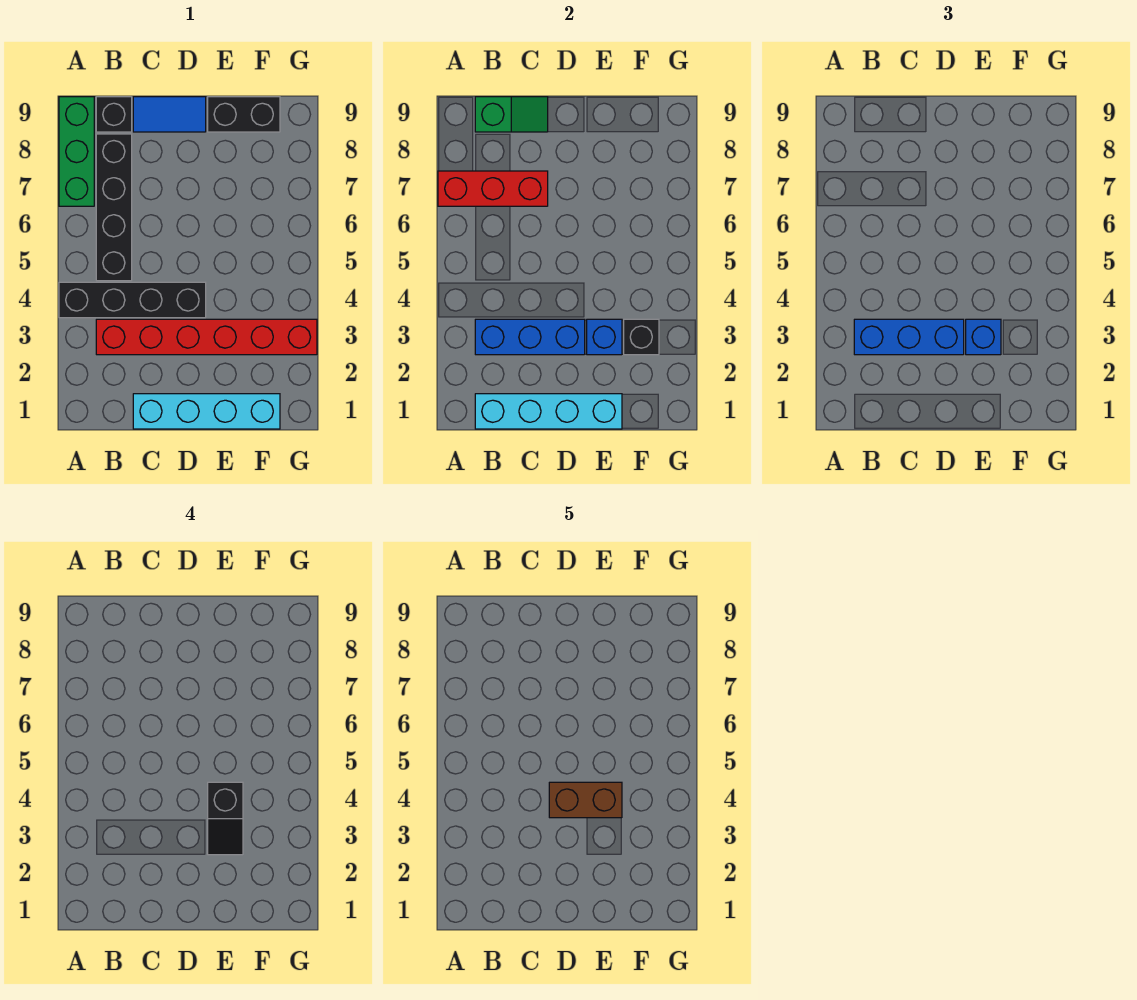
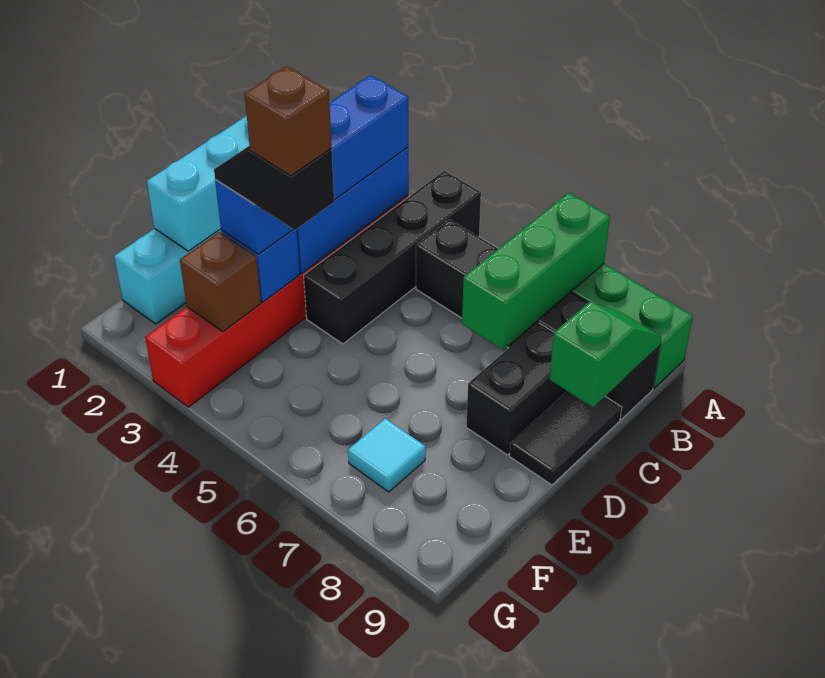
red 1x3 brick [438,171,548,206] -> green 1x3 brick [462,193,610,350]
green 1x2 slope [475,97,548,132] -> green 1x2 slope turned to [549,302,661,407]
blue 1x2 tile [133,97,206,132] -> black 1x2 tile [510,391,622,485]
brown 1x2 brick [549,782,622,818] -> brown 1x1 brick [245,66,332,176]
black 1x2 brick [208,97,280,132] -> black 1x2 brick moved to [466,323,567,455]
black 1x1 brick [624,319,659,355] -> brown 1x1 brick [180,232,261,332]
none -> cyan 1x1 tile [348,418,426,492]

